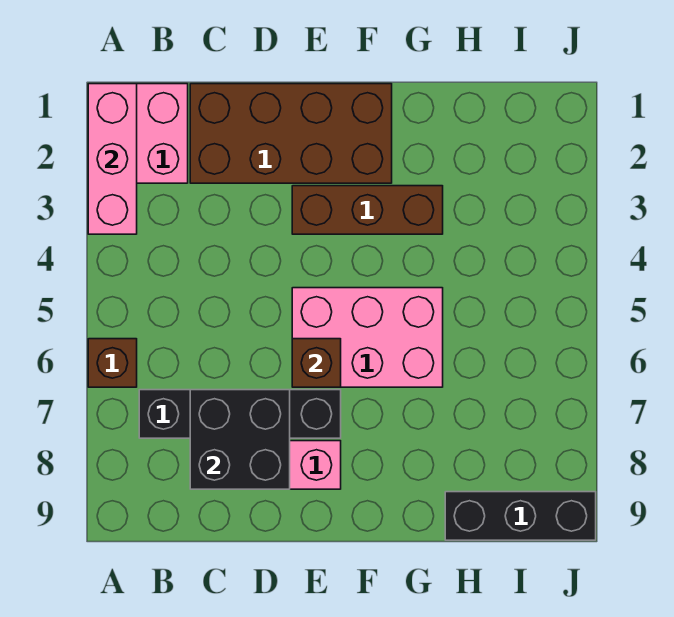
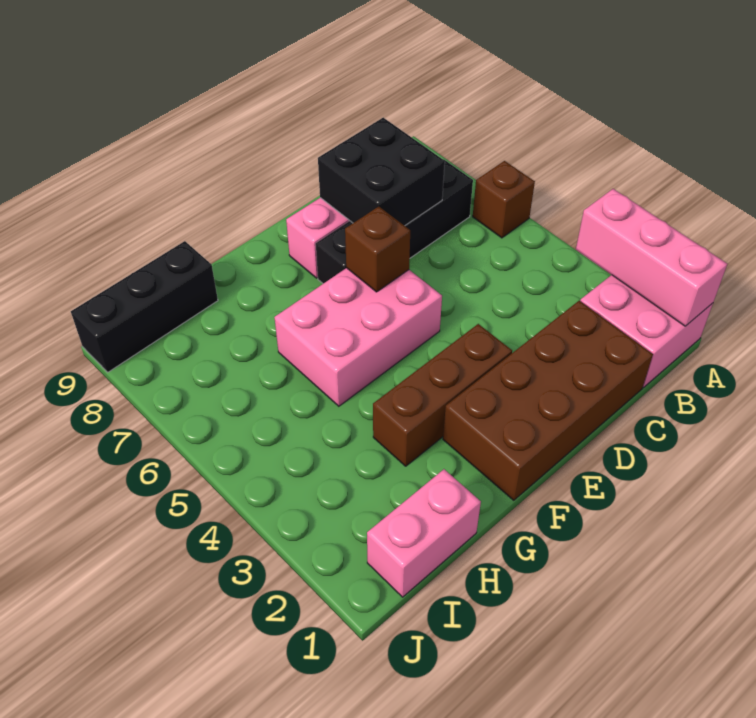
none -> pink 1x2 brick [367,469,481,597]

